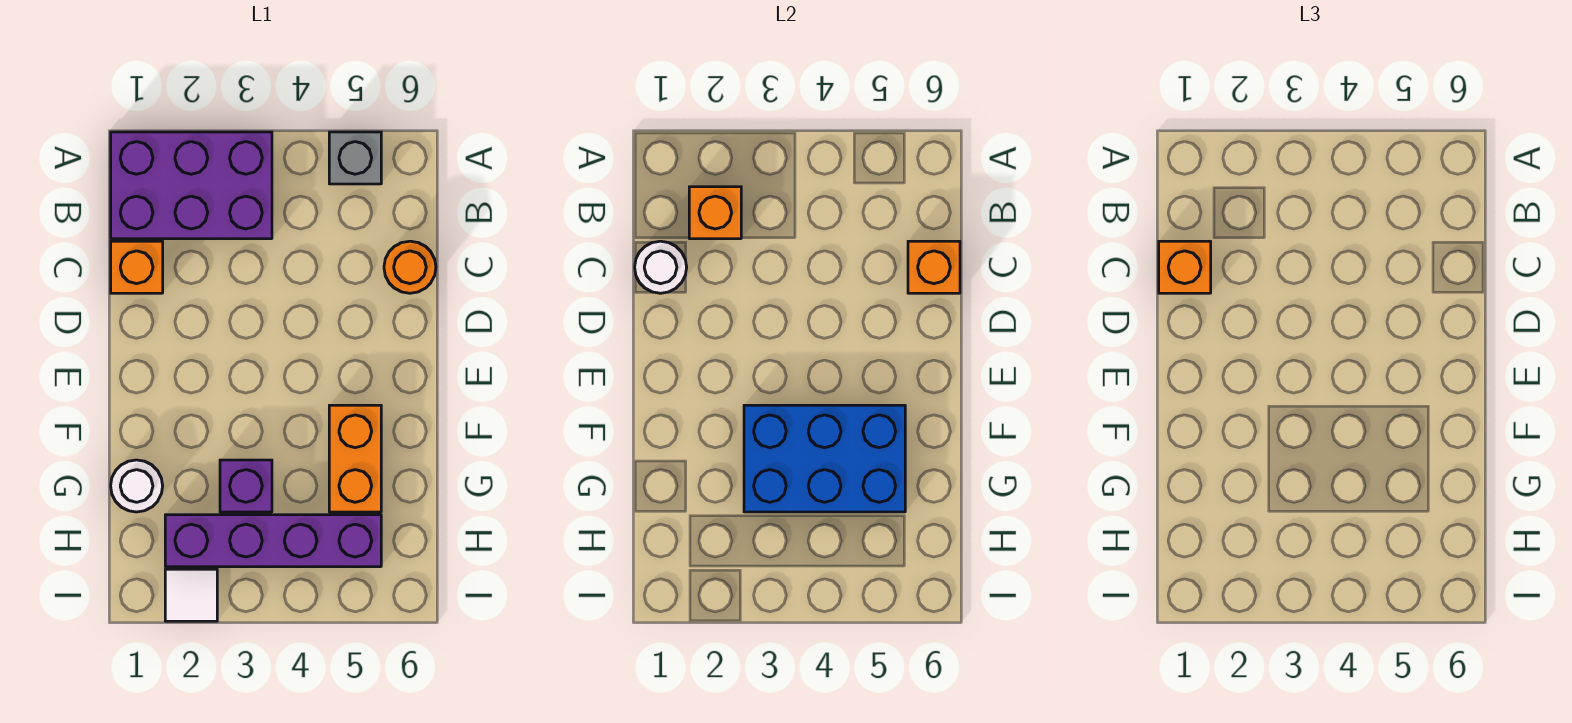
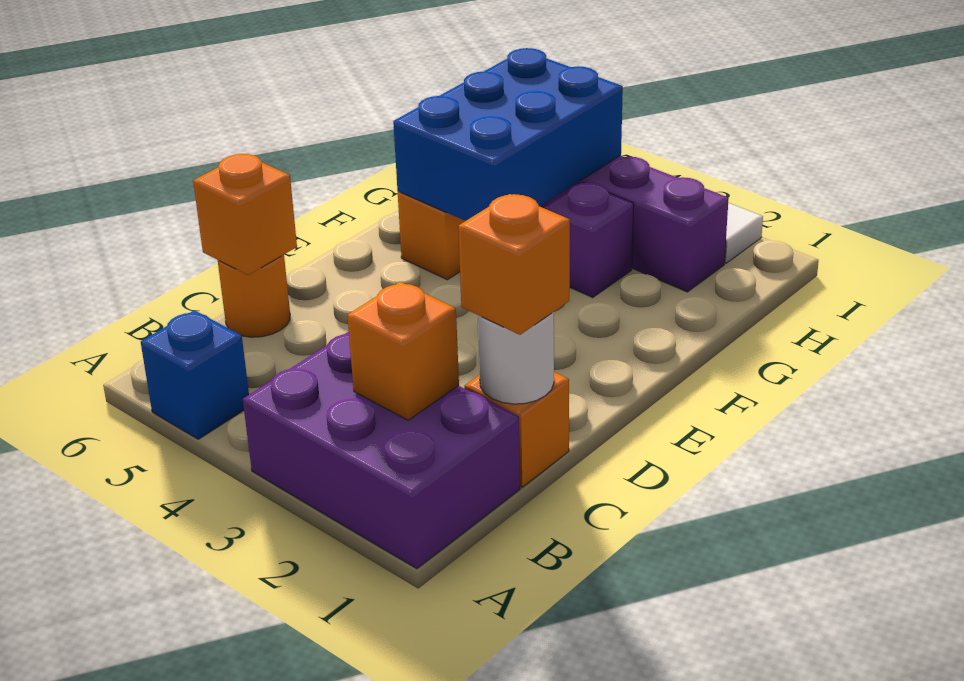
grey 1x1 brick [329,132,381,184] -> blue 1x1 brick [141,310,249,439]
blue 2x3 brick [744,405,905,512] -> blue 2x3 brick turned to [393,48,623,221]
white 1x1 round brick [111,460,163,512] -> none

